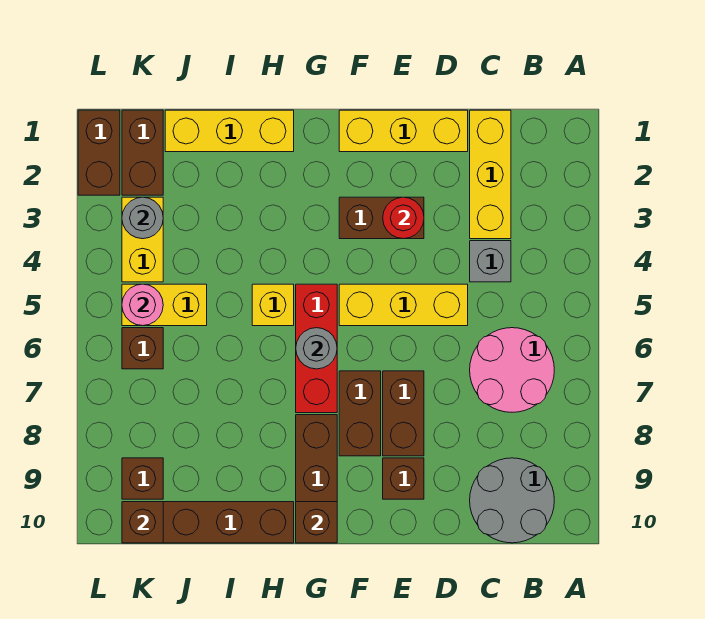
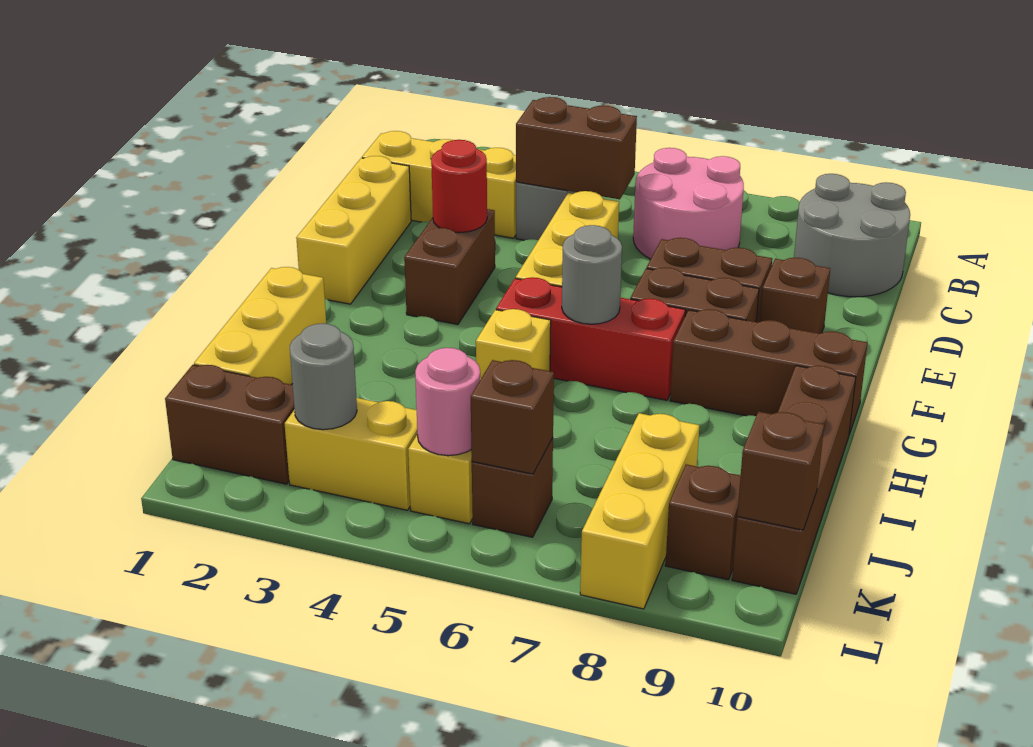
brown 1x1 brick [296,502,337,543] -> brown 1x1 brick moved to [471,360,554,474]
none -> yellow 1x3 brick [580,413,699,609]
brown 1x2 brick [78,110,120,195] -> brown 1x2 brick moved to [516,97,637,199]

